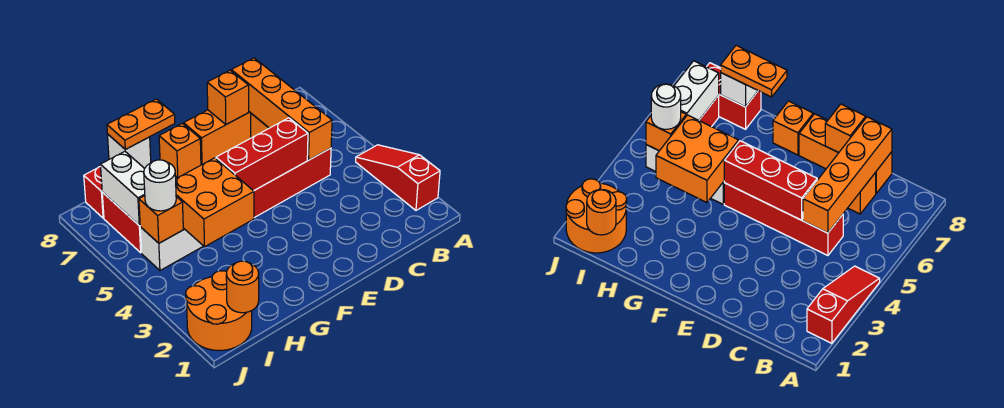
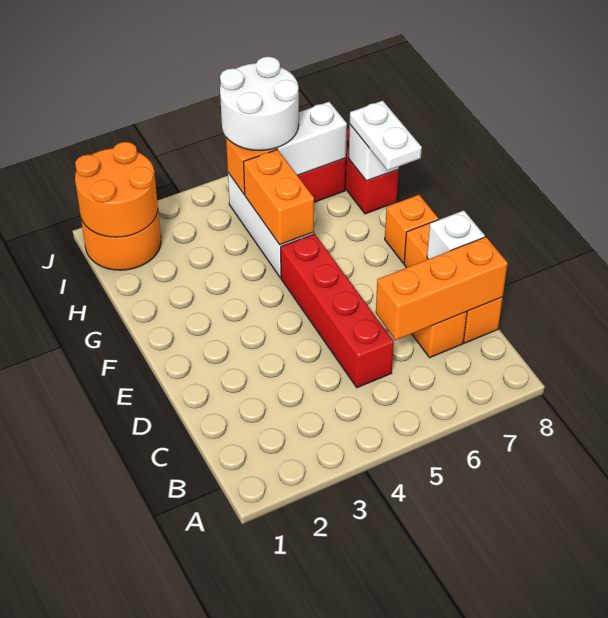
red 1x3 slope [356,145,440,210] -> none
orange 1x4 brick [231,58,332,160] -> orange 1x3 brick [376,237,508,340]
red 1x3 brick [216,118,308,191] -> none
orange 1x1 brick [207,70,249,124] -> white 1x1 brick [427,210,485,259]
orange 2x2 brick [176,158,254,247] -> orange 1x2 brick [244,150,314,245]
orange 1x2 plate [107,99,175,149] -> white 1x2 plate [350,101,422,170]
orange 1x1 round brick [226,261,259,313] -> orange 2x2 round brick [75,142,158,237]
white 1x1 round brick [144,160,176,211] -> white 2x2 round brick [220,57,299,150]

